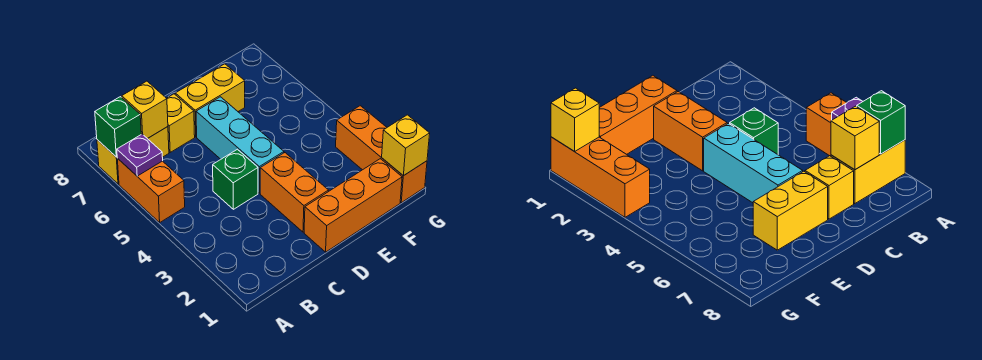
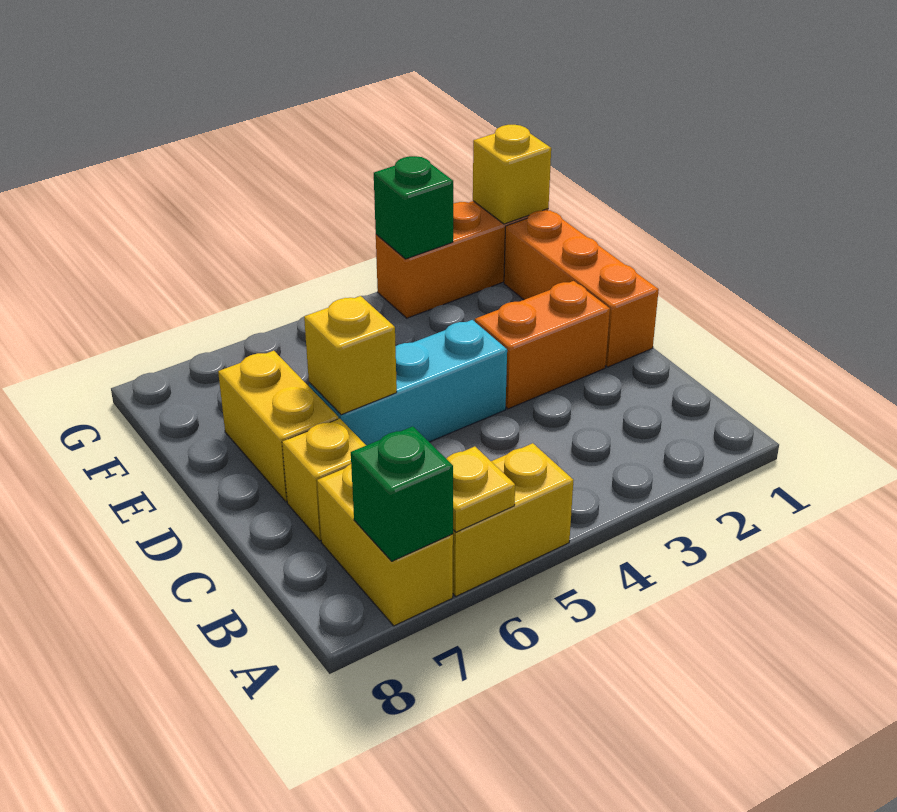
orange 1x2 brick [117,159,185,222] -> yellow 1x2 brick [453,443,573,596]
purple 1x1 plate [117,134,163,176] -> yellow 1x1 plate [447,447,515,532]
yellow 1x1 brick [122,81,168,138] -> yellow 1x1 brick moved to [304,296,397,415]
green 1x1 brick [213,149,258,209] -> green 1x1 brick moved to [374,156,453,259]

